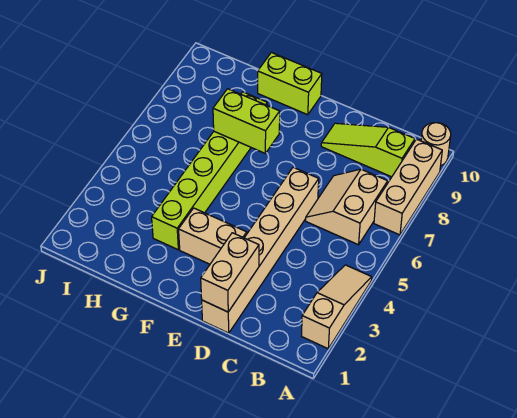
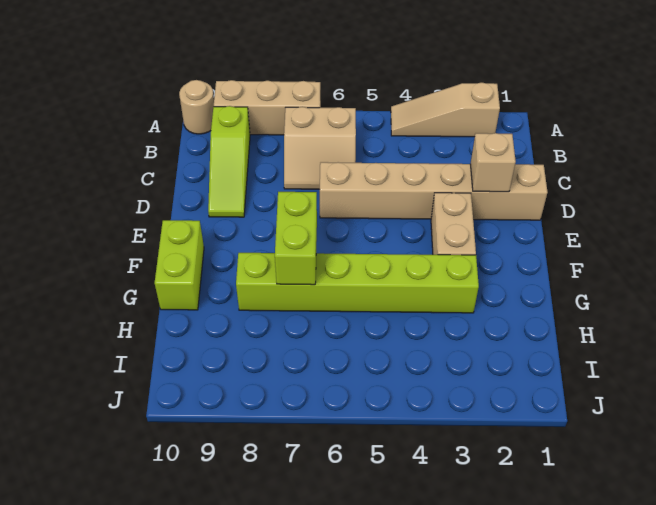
tan 1x2 brick [201,233,259,312] -> tan 1x1 brick [470,133,516,192]

